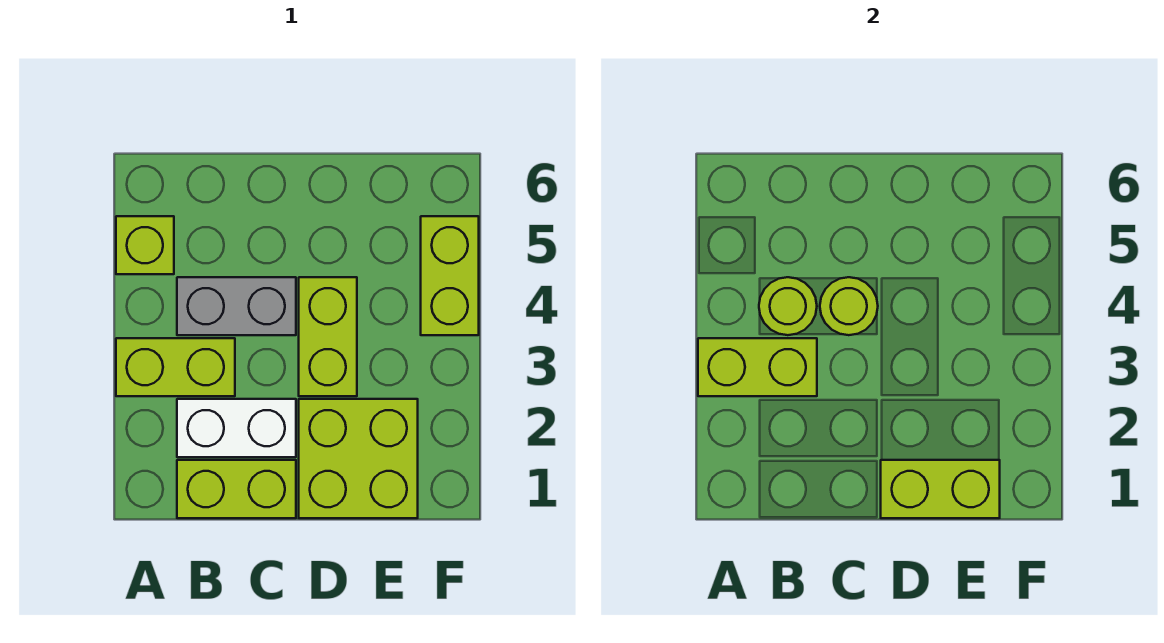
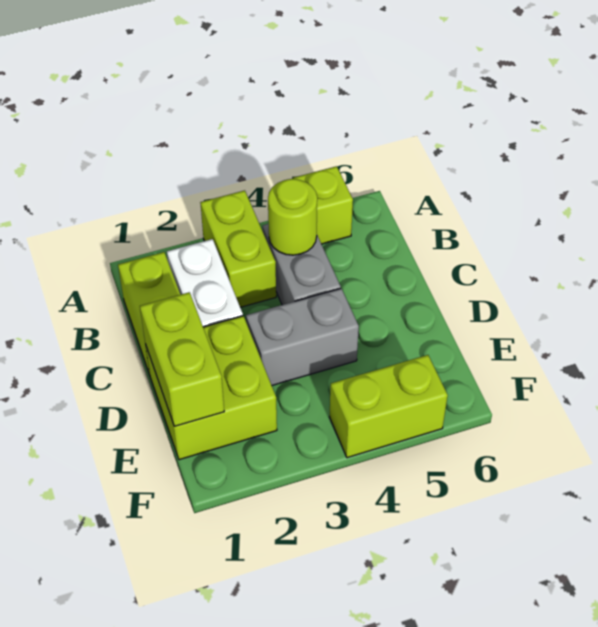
lime 1x2 brick [698,338,817,396] -> none
lime 1x1 round brick [820,277,878,335] -> none
lime 1x2 brick [299,277,357,396] -> grey 1x2 brick [246,288,359,385]

